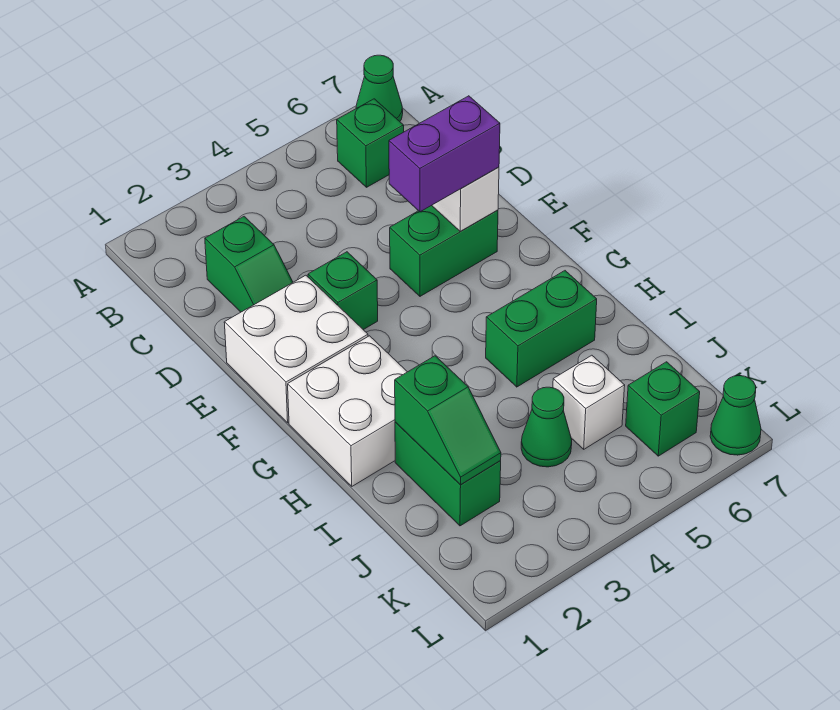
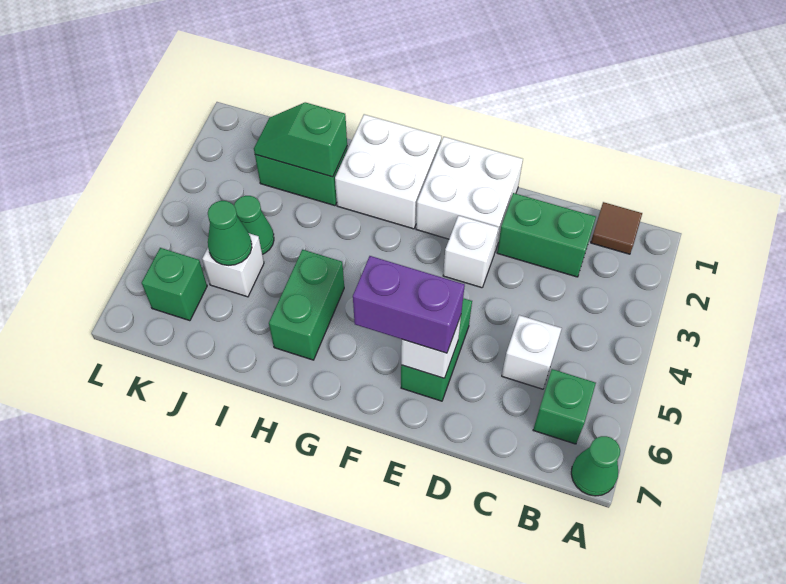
none -> brown 1x1 tile [591,202,642,254]
green 1x2 slope [205,217,293,312] -> green 1x2 brick [497,193,596,277]
none -> white 1x1 brick [502,315,562,389]
green 1x1 brick [308,252,378,330] -> white 1x1 brick [443,216,499,288]
purple 1x2 brick [389,96,500,212] -> purple 1x2 brick turned to [353,256,465,353]
green 1x1 cone [710,376,761,455] -> green 1x1 cone moved to [208,201,252,265]

